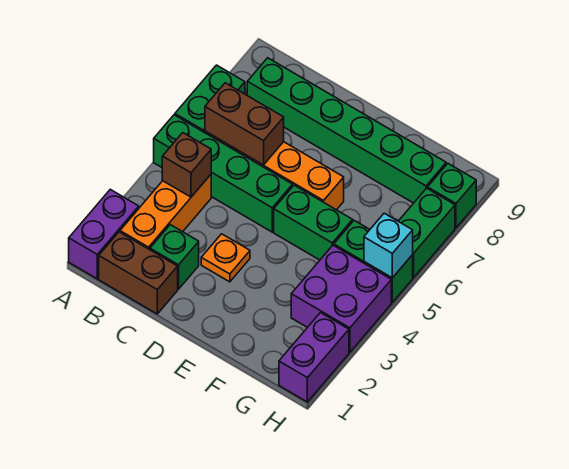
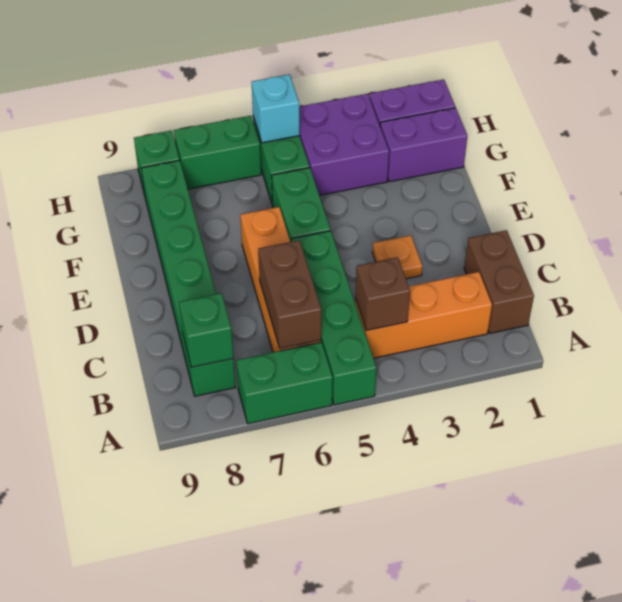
purple 1x2 brick [69,189,139,279] -> purple 1x2 brick moved to [380,108,467,182]
green 1x1 brick [150,225,199,289] -> green 1x1 brick moved to [179,293,233,367]

